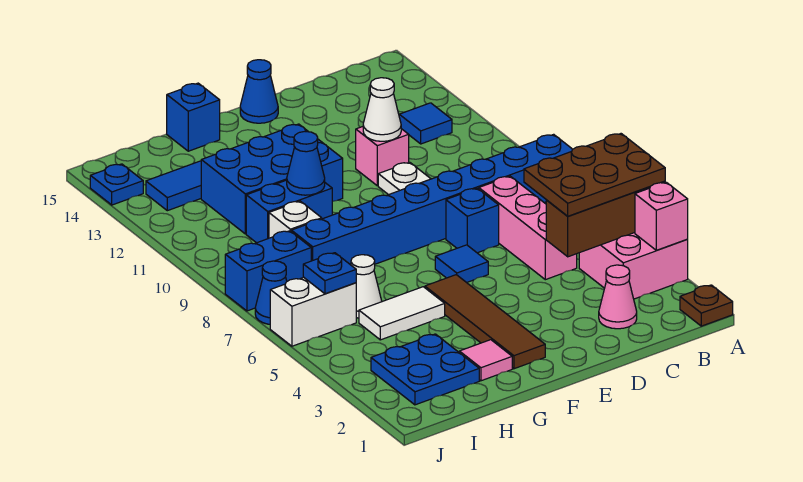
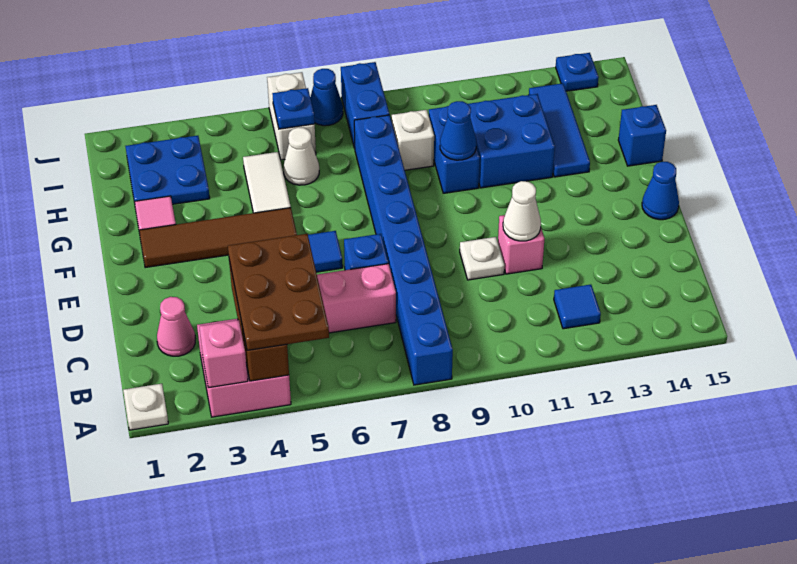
brown 1x1 plate [680,285,733,326] -> white 1x1 plate [123,384,168,430]
blue 2x3 brick [201,124,343,234] -> blue 2x2 brick [468,94,555,188]

